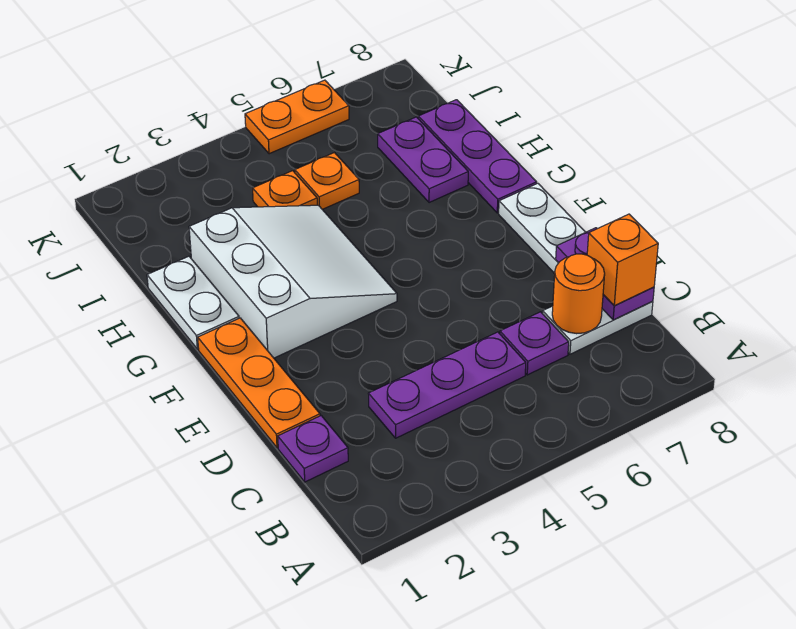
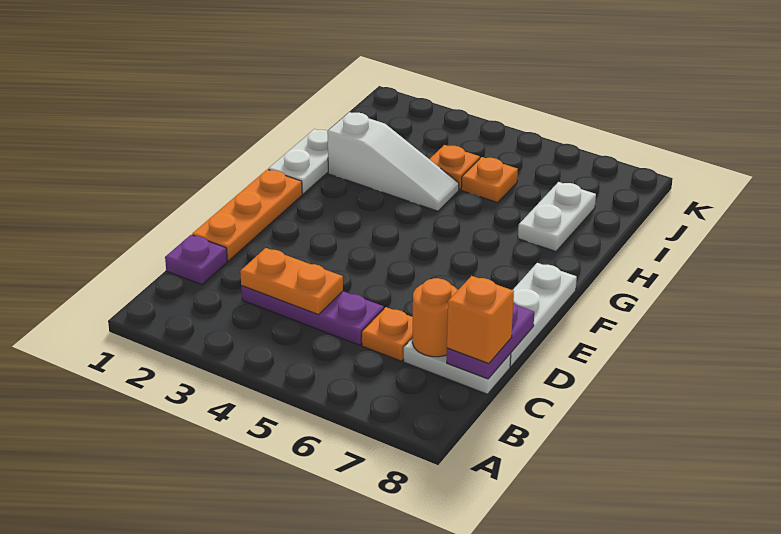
purple 1x1 plate [500,312,569,375] -> orange 1x1 plate [362,307,413,361]
white 3x3 slope [189,205,397,358] -> white 1x3 slope [327,112,459,211]
purple 1x3 plate [418,100,537,213] -> none
purple 1x2 plate [378,117,468,203] -> white 1x2 plate [518,182,596,251]
orange 1x2 plate [245,80,349,154] -> orange 1x2 plate moved to [240,248,343,315]

